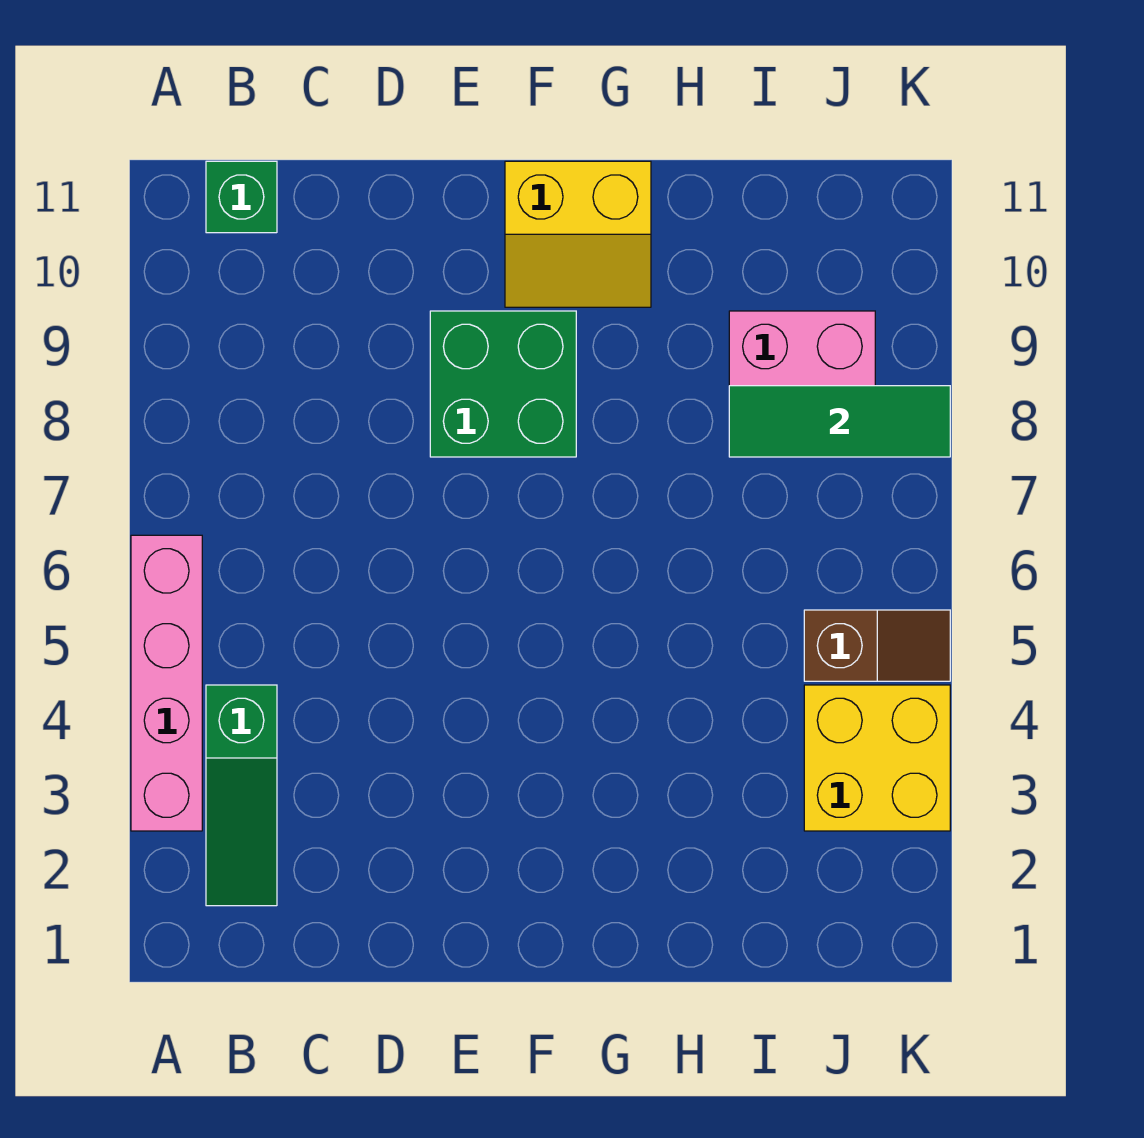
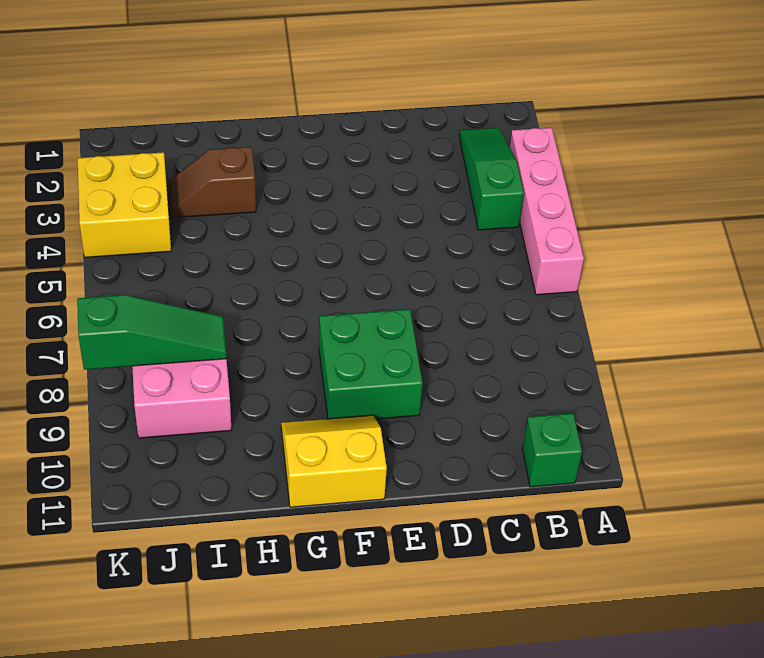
green 1x3 tile [729,386,950,457] -> green 1x3 slope [77,295,226,370]
brown 1x2 slope [804,610,950,681] -> brown 1x2 slope moved to [169,147,256,218]

